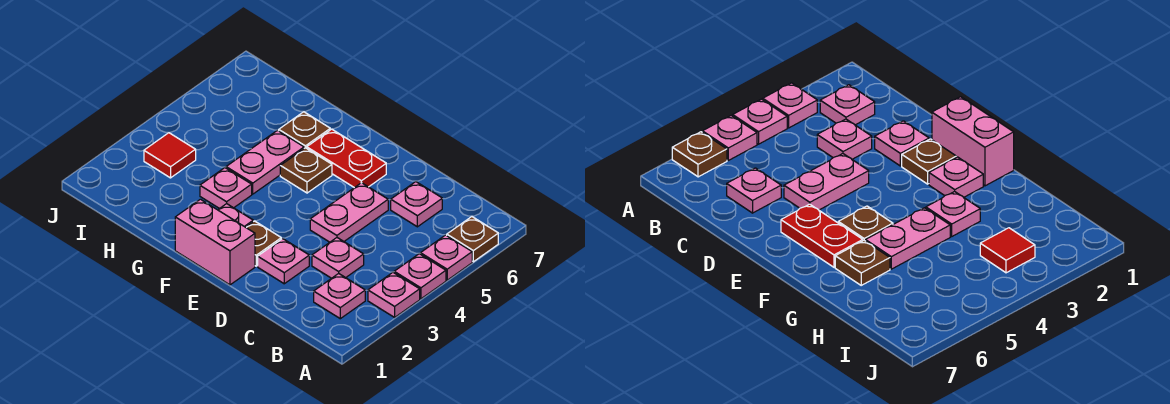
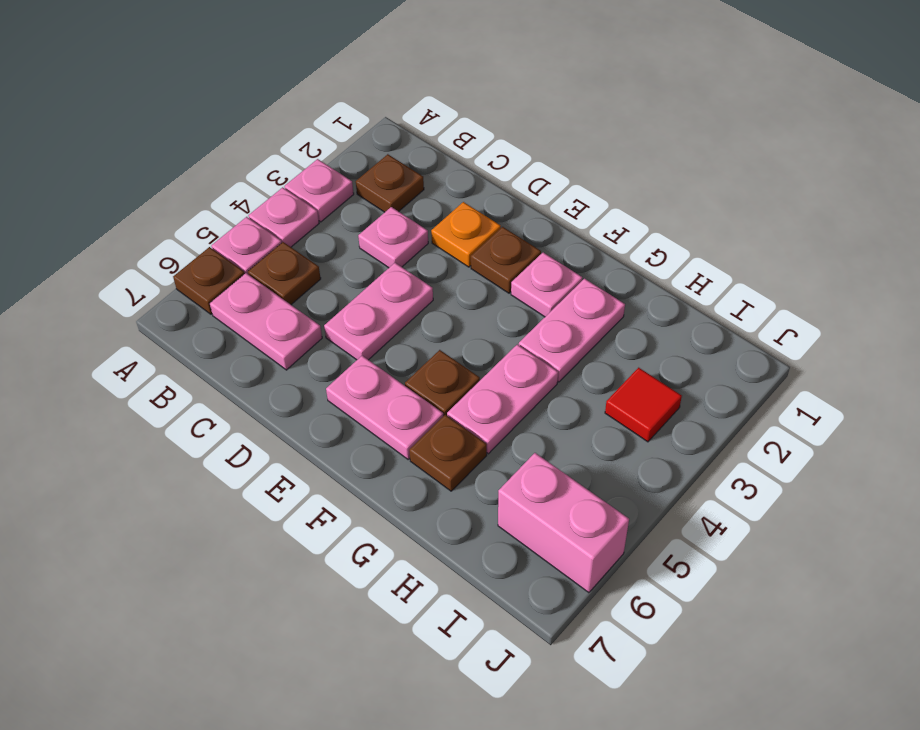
pink 1x1 plate [314,274,365,319] -> brown 1x1 plate [356,154,424,212]
none -> brown 1x1 plate [248,242,321,305]
pink 1x1 plate [391,182,442,227] -> pink 1x2 plate [210,273,322,370]
pink 1x1 plate [258,239,309,284] -> orange 1x1 plate [431,202,501,267]
pink 1x2 brick [175,199,255,285] -> pink 1x2 brick moved to [498,453,629,593]
red 1x2 plate [307,129,386,188] -> pink 1x2 plate [326,356,443,459]
pink 1x1 plate [200,168,252,209] -> pink 1x2 plate [519,279,625,382]

